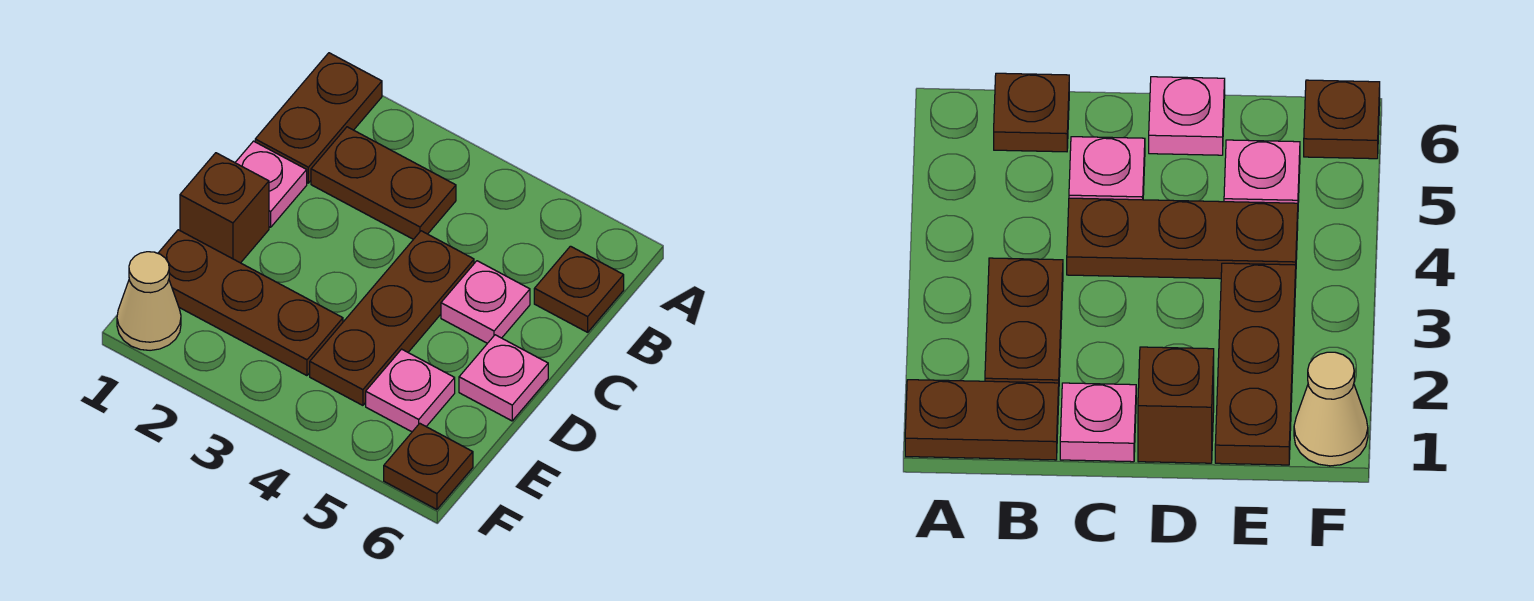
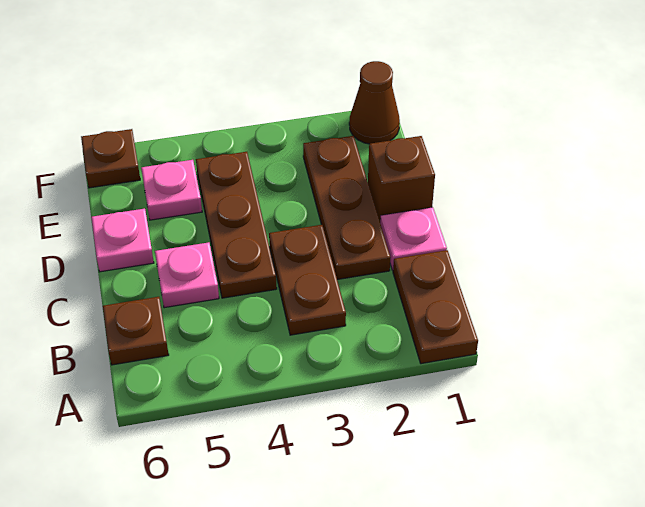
brown 1x2 plate [311,127,456,239] -> brown 1x2 plate turned to [269,225,346,335]
brown 1x3 plate [158,230,343,376] -> brown 1x3 plate turned to [303,136,390,280]
tan 1x1 cone [117,252,181,350] -> brown 1x1 cone [349,61,400,144]

